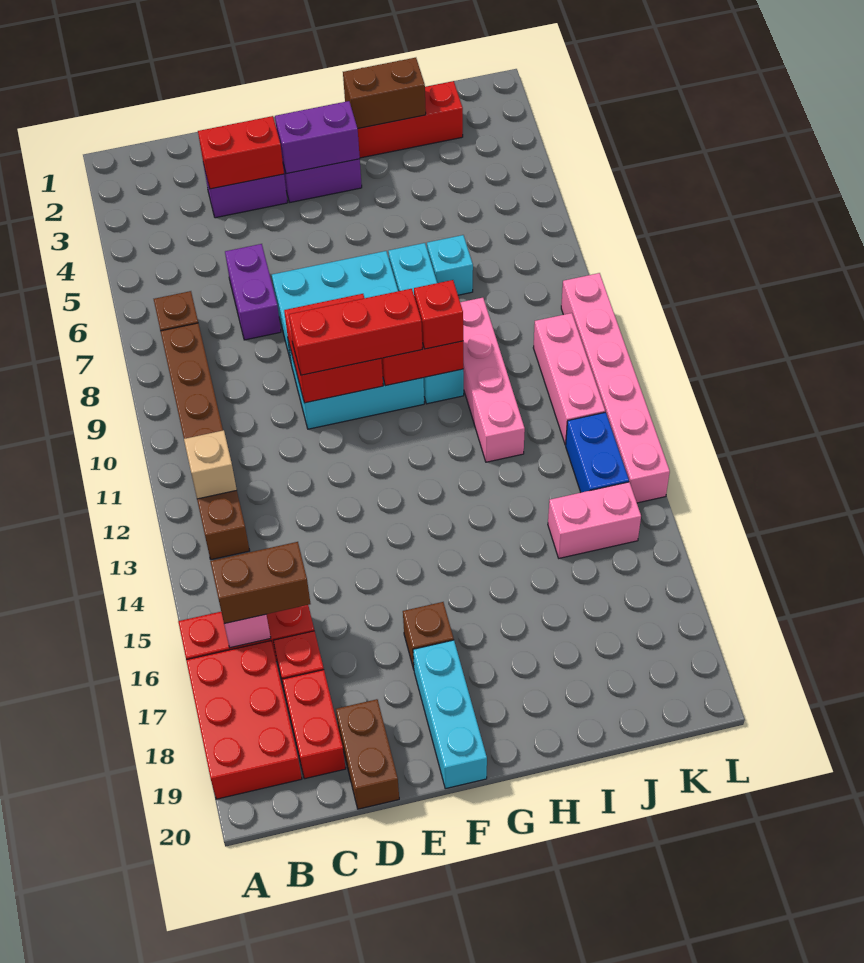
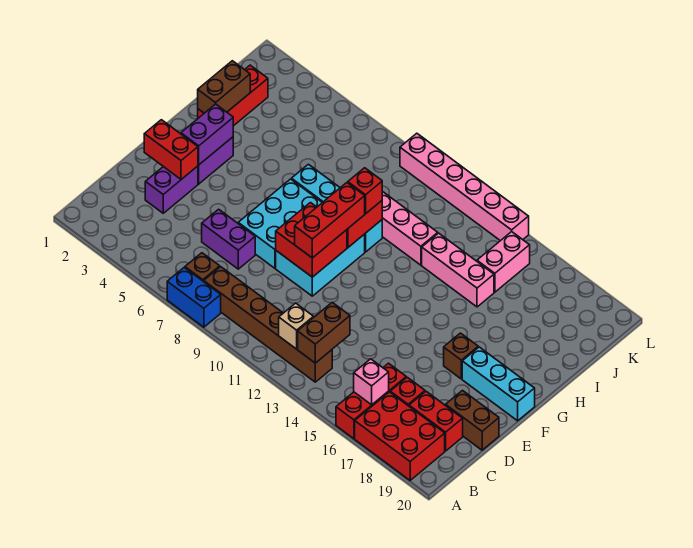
brown 1x2 brick [210,542,311,624] -> brown 1x2 brick moved to [298,302,350,363]
red 1x2 brick [198,116,284,189] -> red 1x2 brick turned to [144,120,198,179]
cyan 1x1 brick [427,235,473,295] -> none
pink 1x3 brick [533,313,605,445] -> pink 1x3 brick moved to [422,233,494,307]
blue 1x2 brick [566,412,629,492] -> blue 1x2 brick moved to [167,268,221,327]

